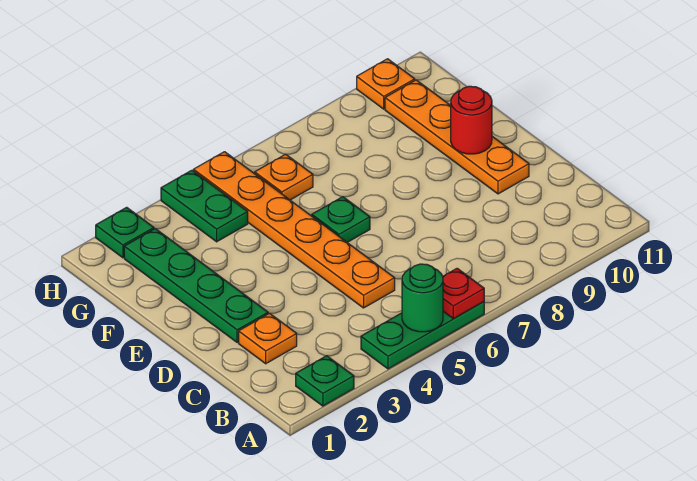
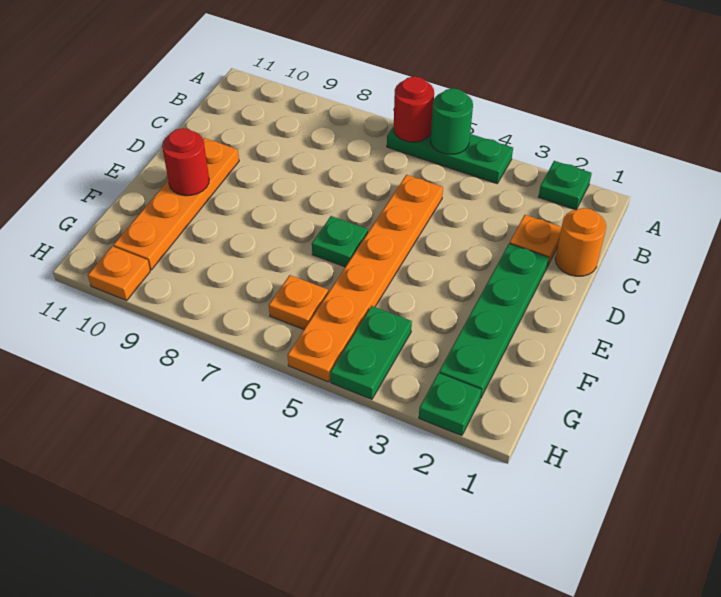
red 1x1 plate [443,268,484,319] -> red 1x1 round brick [394,77,434,142]
none -> orange 1x1 round brick [555,208,606,276]

